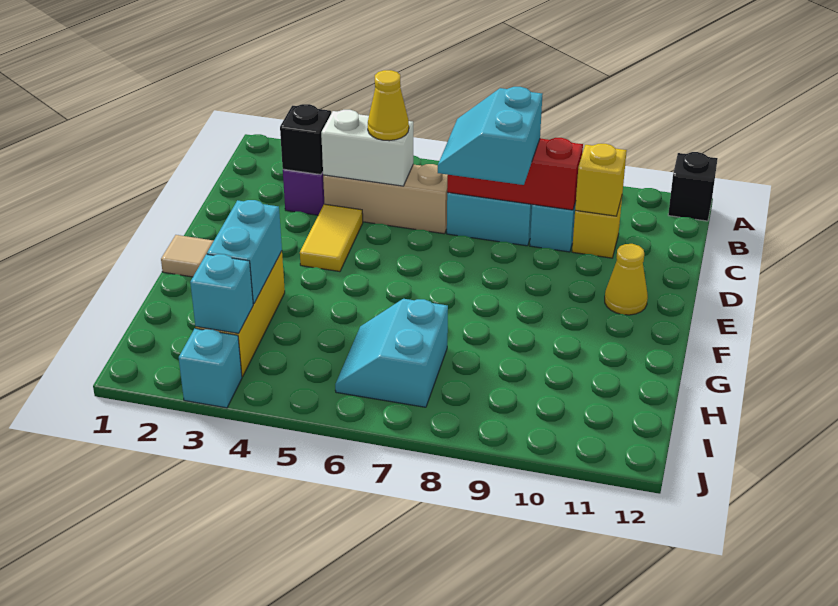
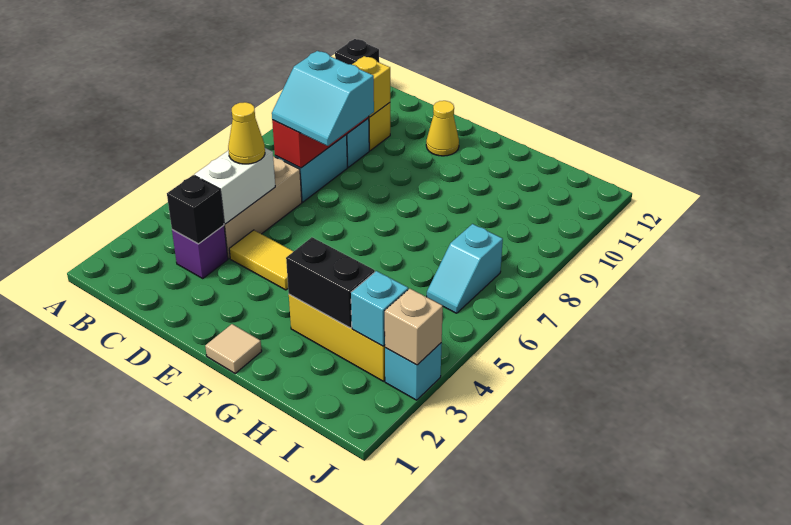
cyan 1x2 brick [207,200,282,304] -> black 1x2 brick [286,237,375,328]
cyan 2x2 slope [335,299,448,407] -> cyan 1x2 slope [427,224,503,313]
none -> tan 1x1 brick [385,289,443,365]

